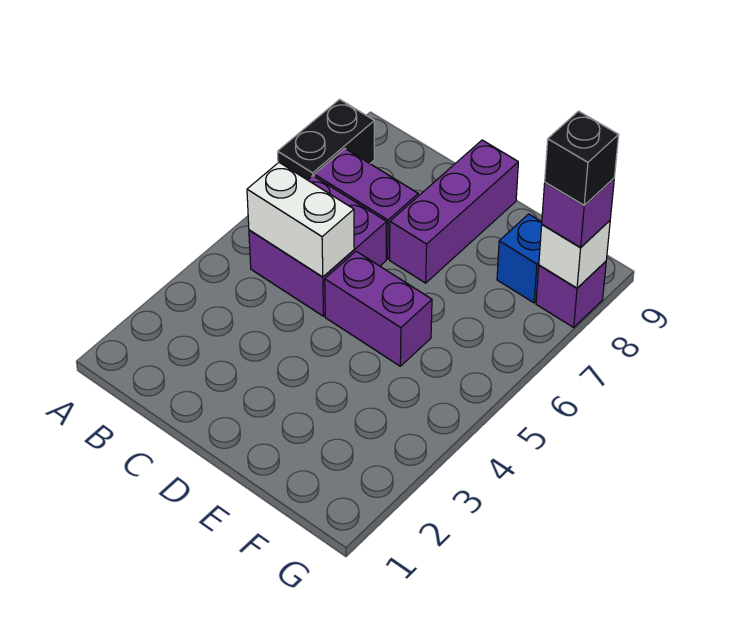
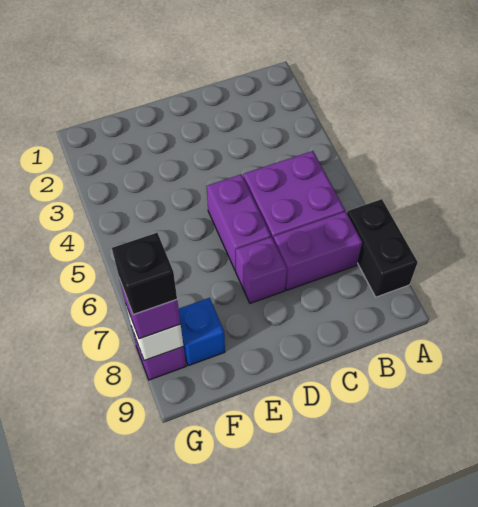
white 1x2 brick [247,163,354,277] -> none
purple 1x2 brick [325,251,432,366] -> purple 1x2 brick turned to [207,174,271,271]
purple 1x3 brick [390,140,518,283] -> purple 1x1 brick [236,237,287,303]

